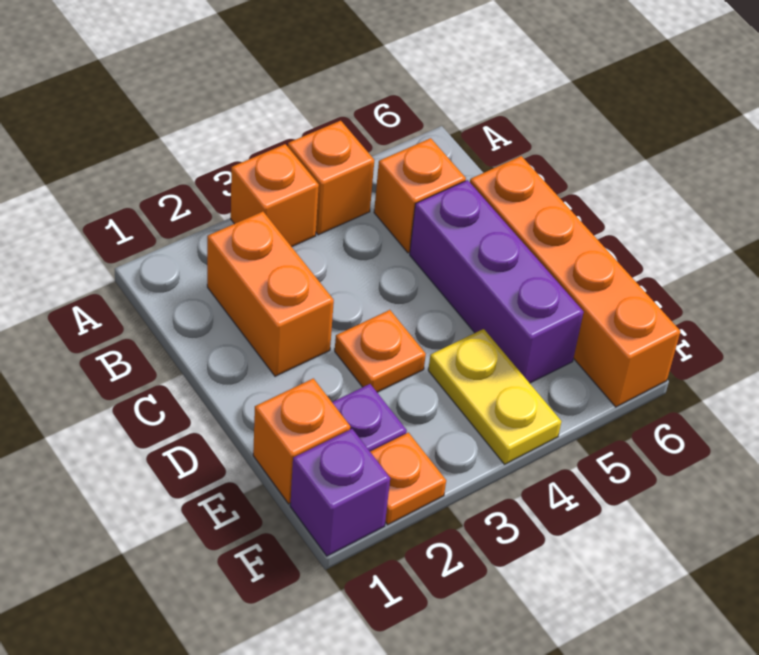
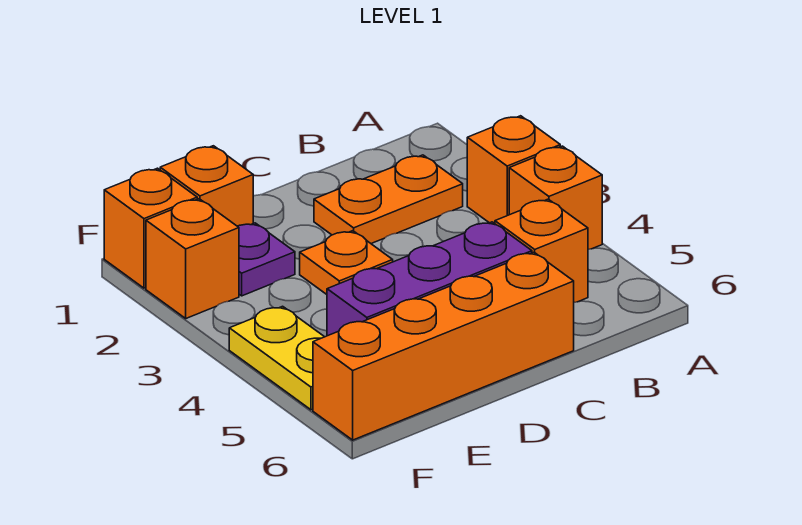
orange 1x2 brick [207,212,334,376] -> orange 1x2 plate [314,155,463,244]
yellow 1x2 plate [428,329,561,464] -> yellow 1x2 plate turned to [229,306,324,410]
purple 1x1 brick [290,429,390,556] -> orange 1x1 brick [104,168,197,288]
orange 1x1 plate [370,433,446,525] -> orange 1x1 brick [146,199,239,318]

